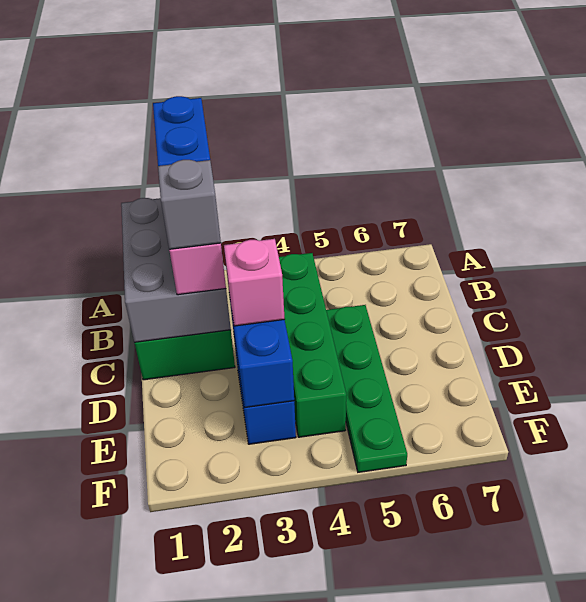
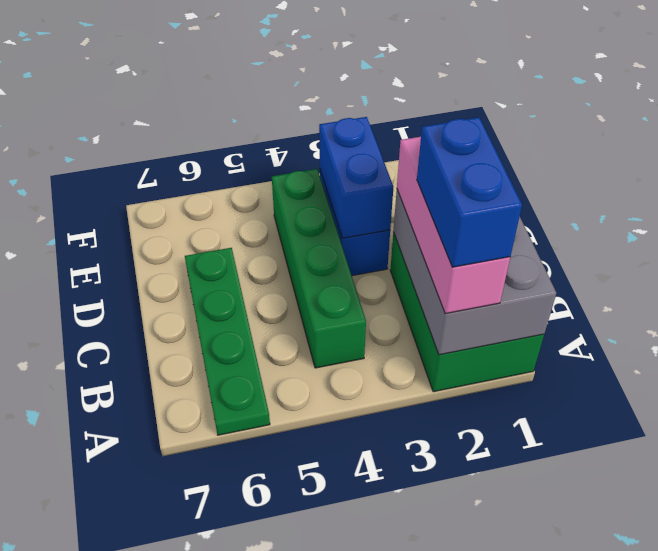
grey 1x1 brick [158,160,221,249] -> none
green 1x4 plate [326,305,407,472] -> green 1x4 plate moved to [185,248,270,435]
pink 1x1 brick [224,239,285,326] -> none

